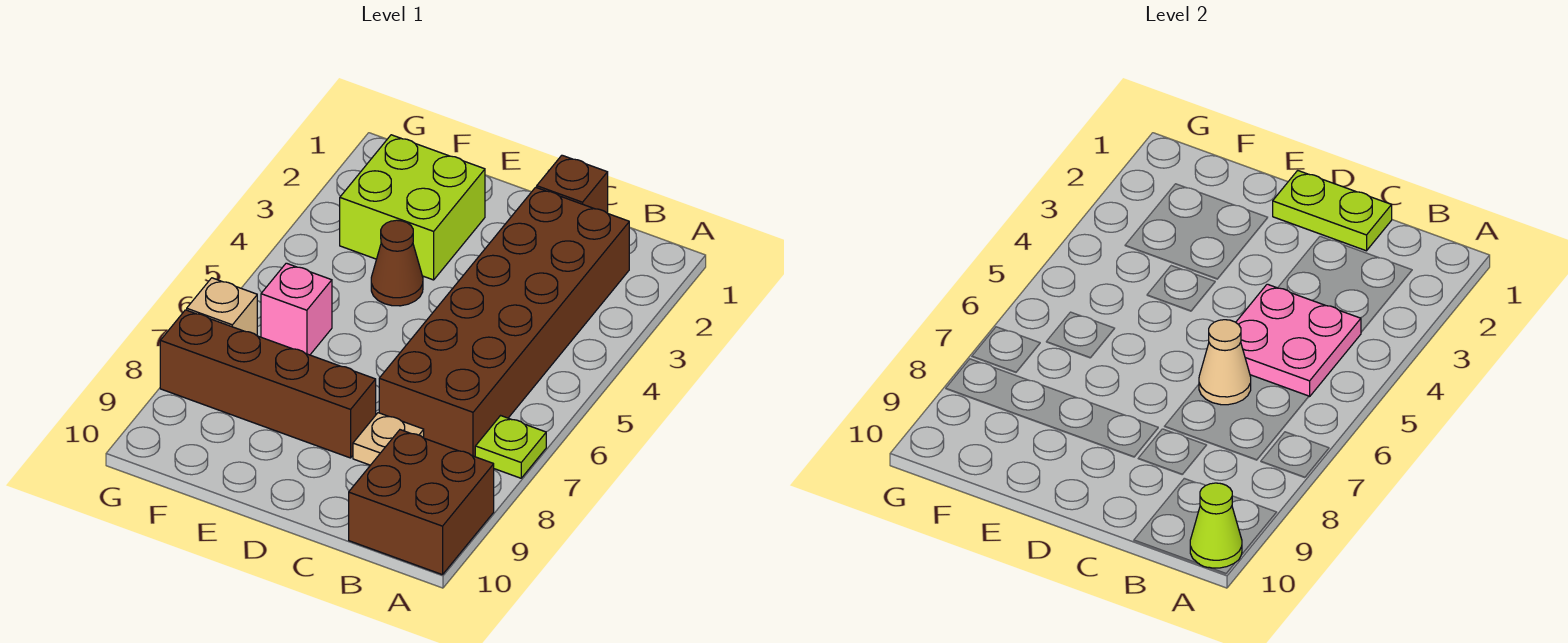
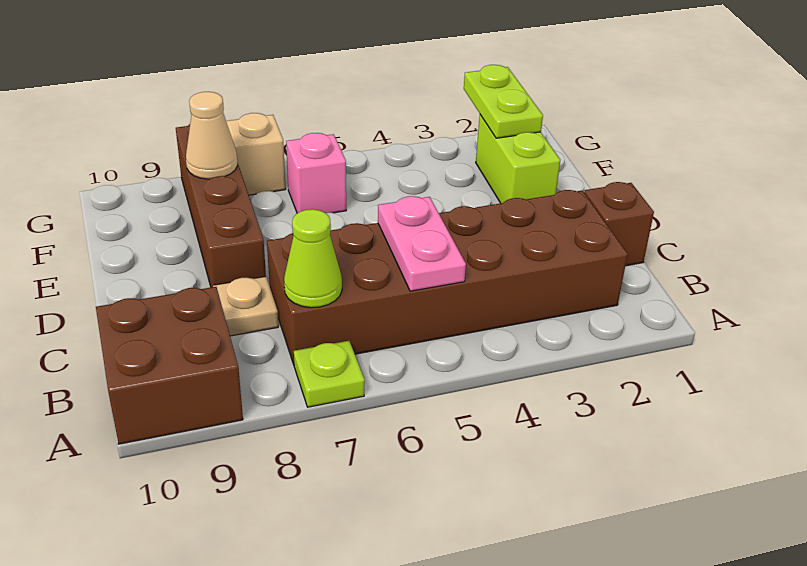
lime 1x1 cone [1190,483,1242,568] -> lime 1x1 cone moved to [284,209,342,308]
pink 2x2 plate [1236,284,1361,397] -> pink 1x2 plate [378,196,466,291]
lime 1x2 plate [1273,170,1392,251] -> lime 1x2 plate moved to [464,65,543,138]
tan 1x1 cone [1199,320,1251,405] -> tan 1x1 cone moved to [186,92,237,179]
lime 2x2 brick [340,135,485,280] -> lime 1x2 brick [476,115,560,203]
brown 1x1 cone [371,220,423,306] -> none

